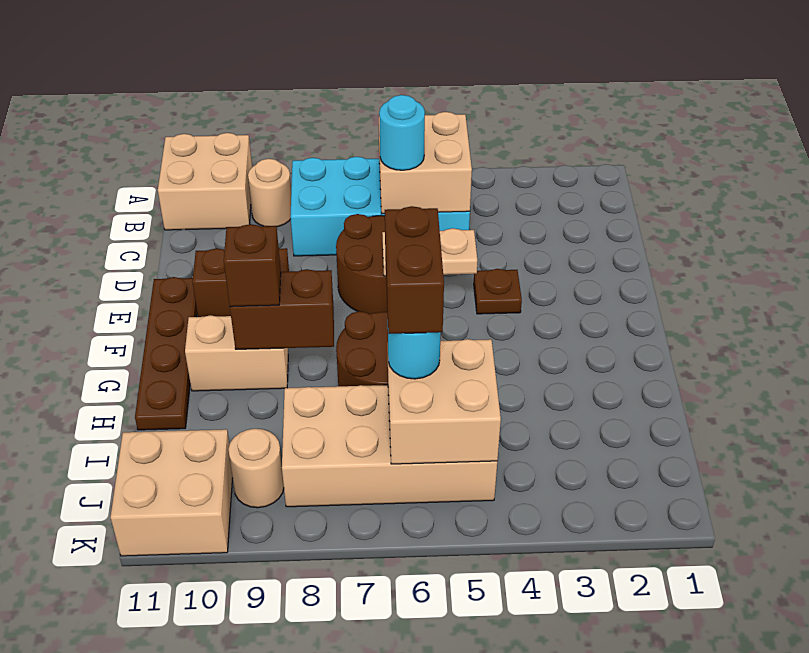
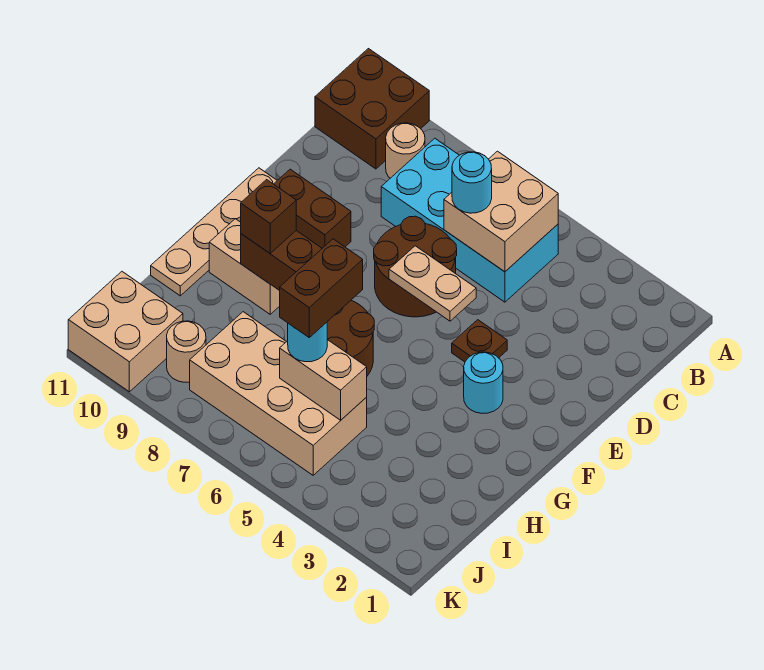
tan 2x2 brick [158,133,252,230] -> brown 2x2 brick [315,49,429,169]
brown 1x4 plate [135,277,197,430] -> tan 1x4 plate [151,168,277,296]
none -> cyan 1x1 round brick [464,352,503,413]
tan 2x2 brick [388,339,501,464] -> tan 1x2 brick [280,340,367,420]

